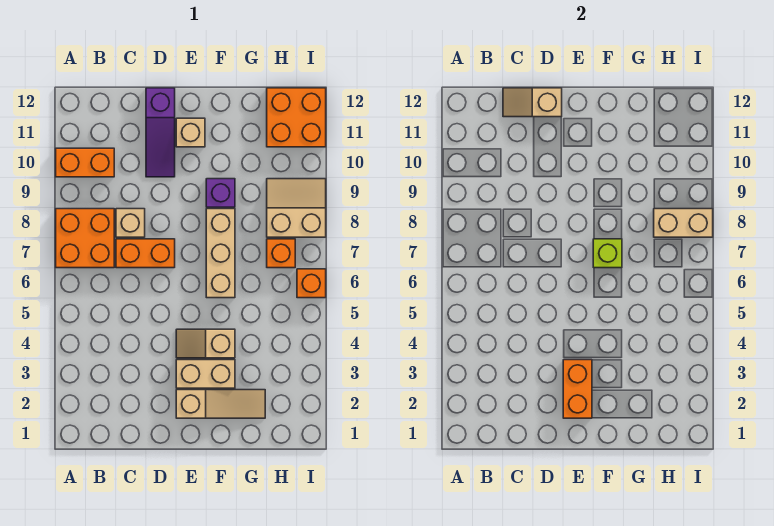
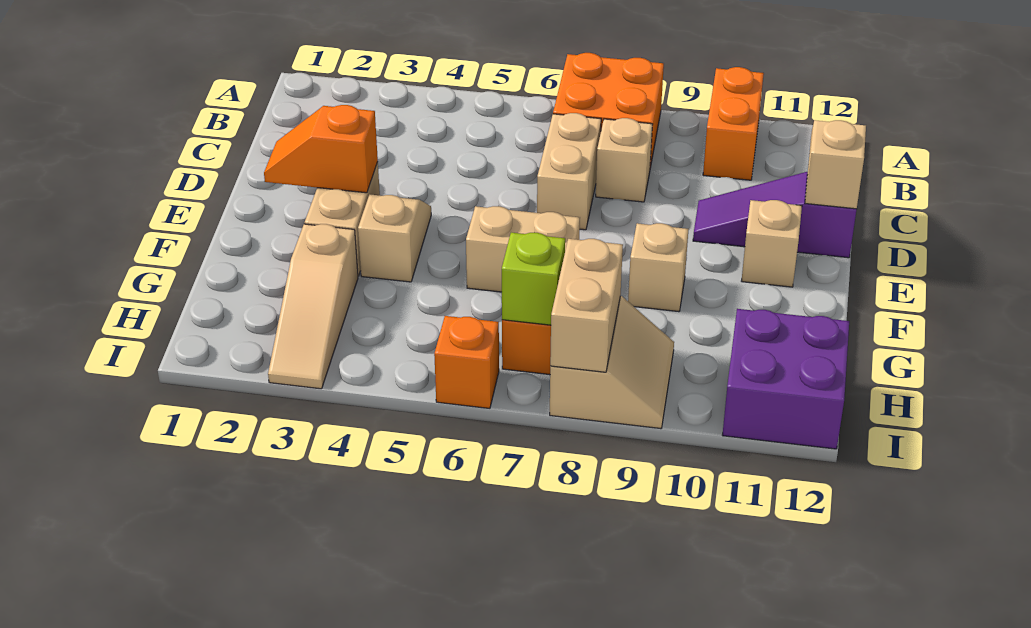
orange 1x2 brick [116,239,175,268] -> tan 1x2 brick [537,113,601,230]
tan 1x3 slope [176,390,265,418] -> tan 1x3 slope moved to [268,224,358,389]
orange 1x2 brick [563,360,592,418] -> orange 1x2 slope [264,105,378,193]
tan 1x3 brick [206,209,235,298] -> tan 1x2 brick [466,206,580,292]
lime 1x1 brick [593,239,622,268] -> lime 1x1 brick moved to [502,233,565,325]
purple 1x1 brick [206,179,235,207] -> tan 1x1 brick [628,223,688,312]
orange 2x2 brick [267,88,326,147] -> purple 2x2 brick [723,309,849,449]

